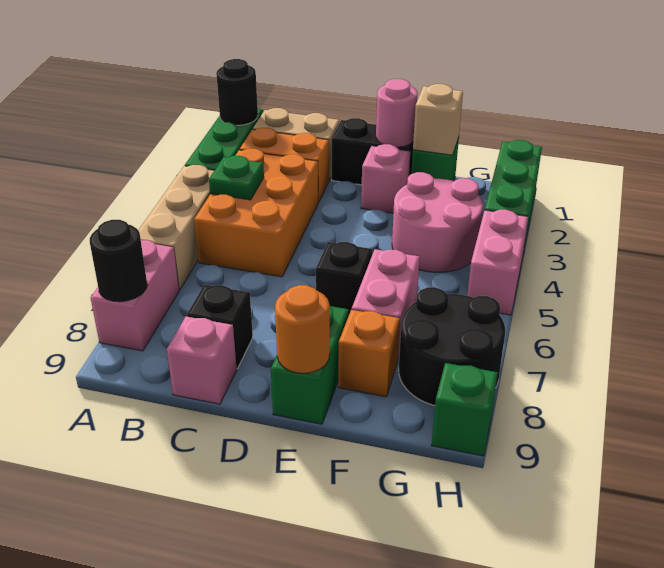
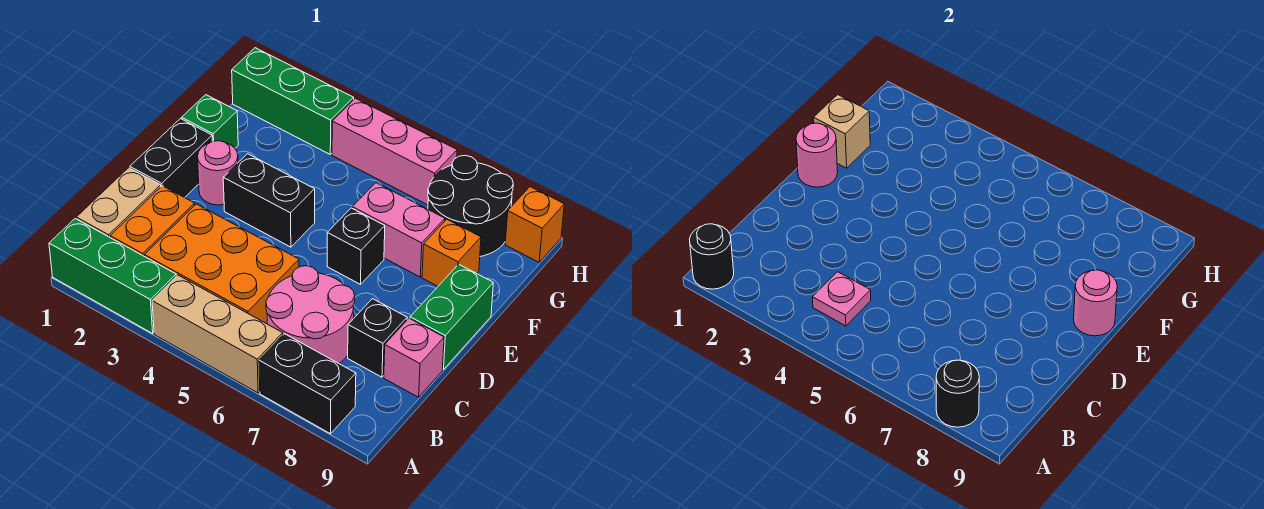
pink 1x2 brick [91,240,179,351] -> black 1x2 brick [259,334,356,434]
green 1x1 plate [209,156,264,200] -> pink 1x1 plate [812,272,871,326]
pink 1x1 brick [361,144,410,213] -> pink 1x1 round brick [198,141,238,205]
none -> black 1x2 brick [223,154,315,247]
green 1x2 brick [271,306,349,424] -> green 1x2 brick turned to [410,264,493,369]
orange 1x1 round brick [275,285,330,373] -> pink 1x1 round brick [1074,270,1117,336]
pink 2x2 round brick [392,172,483,272] -> pink 2x2 round brick moved to [266,266,355,363]
pink 1x2 brick [467,210,528,315] -> pink 1x3 brick [332,98,457,205]
green 1x1 brick [431,363,498,456] -> orange 1x1 brick [505,187,564,262]

